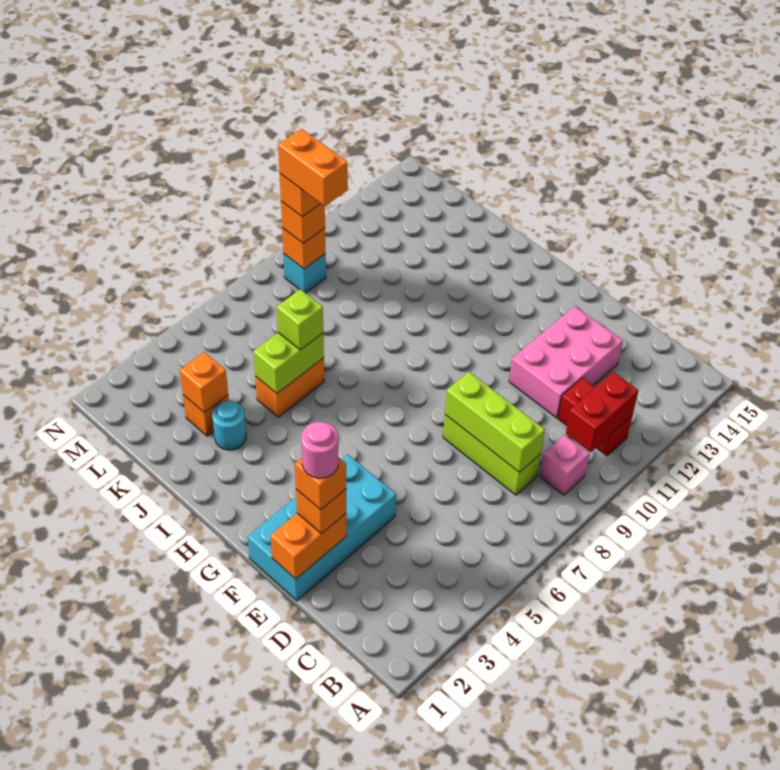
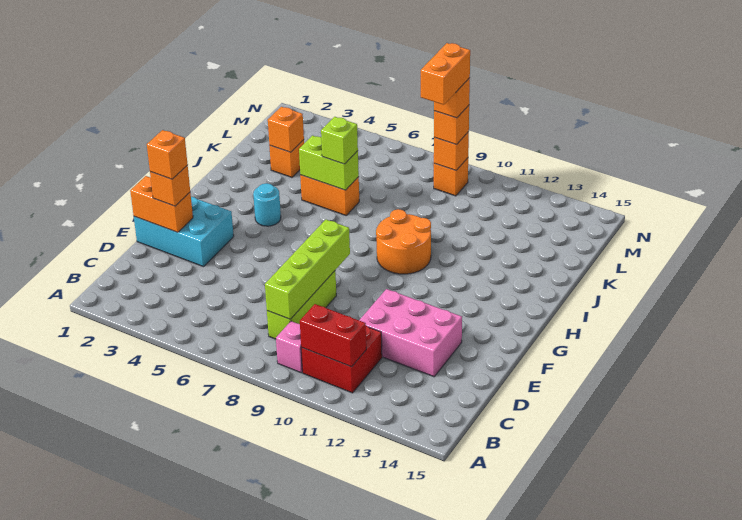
red 1x2 brick [558,378,633,456] -> red 2x2 brick [301,326,382,393]
lime 1x3 brick [445,372,545,473] -> lime 1x4 brick [265,220,350,319]
cyan 2x4 brick [248,455,396,601] -> cyan 2x3 brick [134,197,234,267]
pink 1x1 round brick [301,422,338,478] -> none
none -> orange 2x2 round brick [376,209,431,274]
cyan 1x1 round brick [212,401,246,450] -> cyan 1x1 round brick moved to [253,183,281,226]
cyan 1x1 brick [283,254,326,293] -> orange 1x1 brick [434,158,468,196]

